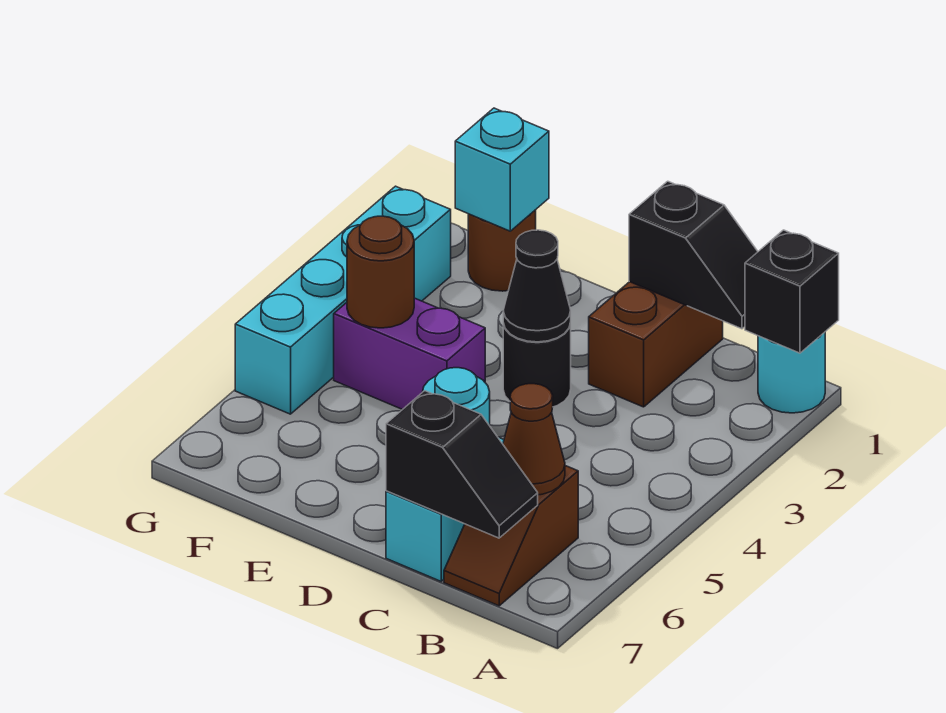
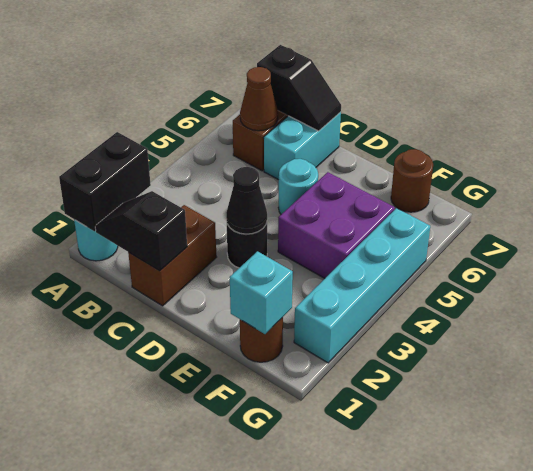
black 1x1 brick [745,230,839,353] -> black 1x2 brick [59,132,151,231]
black 1x2 slope [386,391,538,538] -> black 1x2 slope turned to [257,45,341,131]
purple 1x2 brick [334,298,485,410] -> purple 2x2 brick [278,172,395,278]
brown 1x1 round brick [347,216,414,328] -> brown 1x1 round brick moved to [391,149,433,212]

